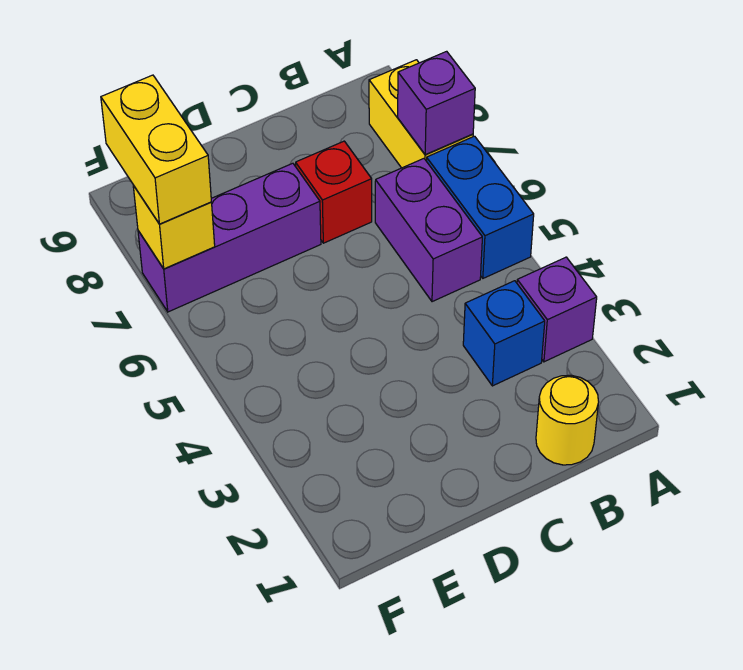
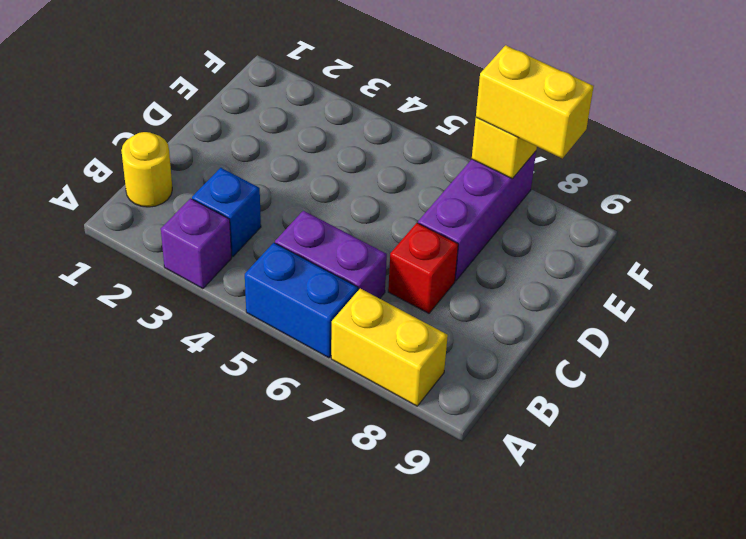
purple 1x1 brick [398,51,475,155] -> none

